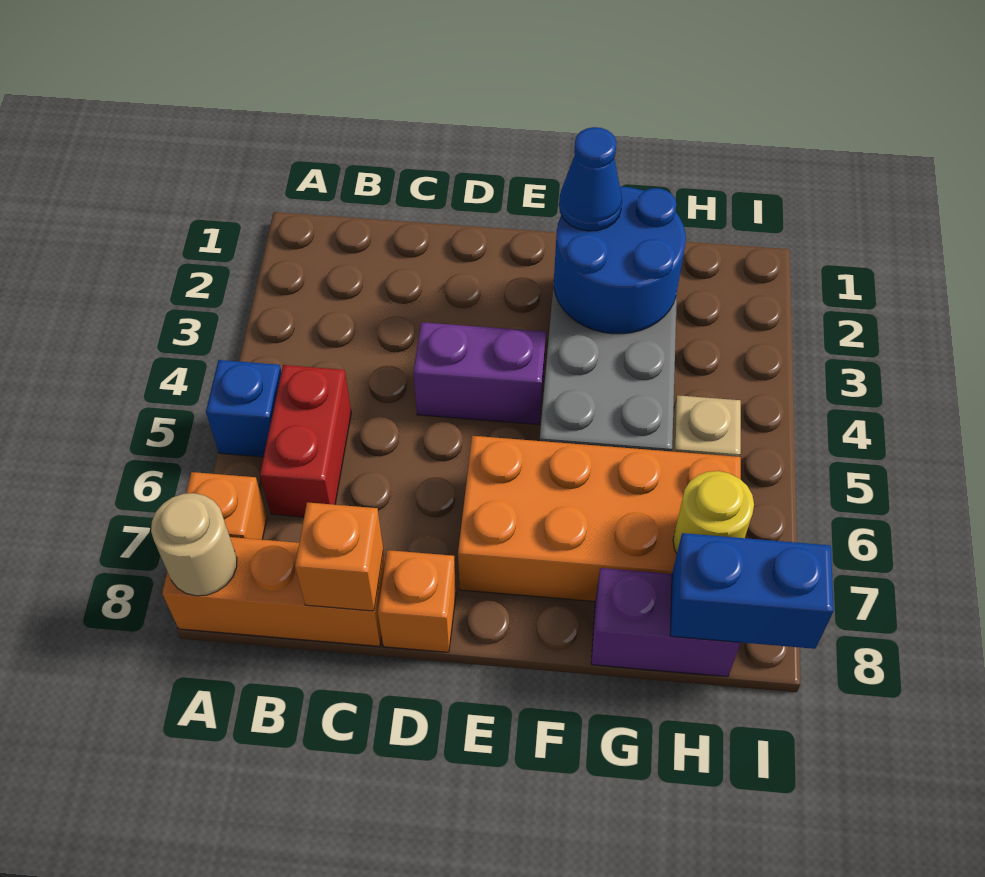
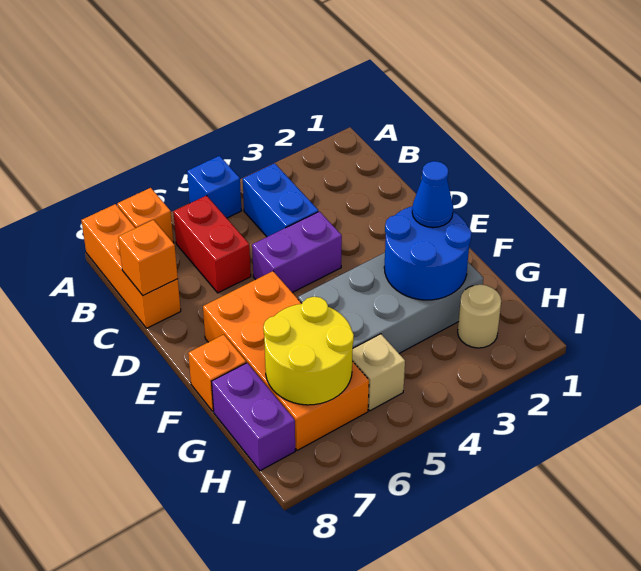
tan 1x1 round brick [151,493,237,596] -> tan 1x1 round brick moved to [458,285,501,348]
red 1x2 brick [260,365,351,517] -> red 1x2 brick turned to [173,196,251,293]
purple 1x2 brick [414,322,546,424] -> purple 1x2 brick turned to [252,211,342,293]
orange 1x1 brick [378,550,456,652] -> orange 1x1 brick moved to [188,335,246,411]
yellow 1x1 round brick [673,471,754,554] -> yellow 2x2 round brick [263,297,354,405]
blue 1x2 brick [670,533,834,649] -> blue 1x2 brick moved to [243,163,318,237]

